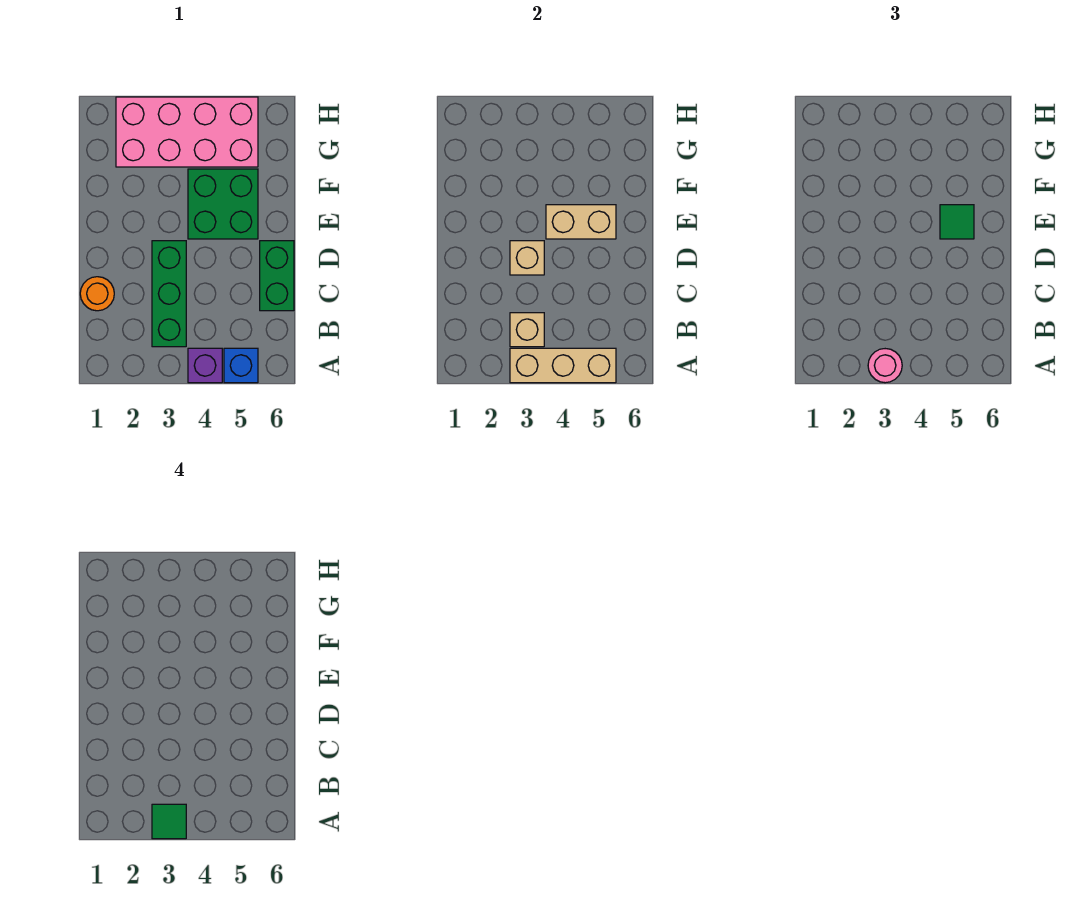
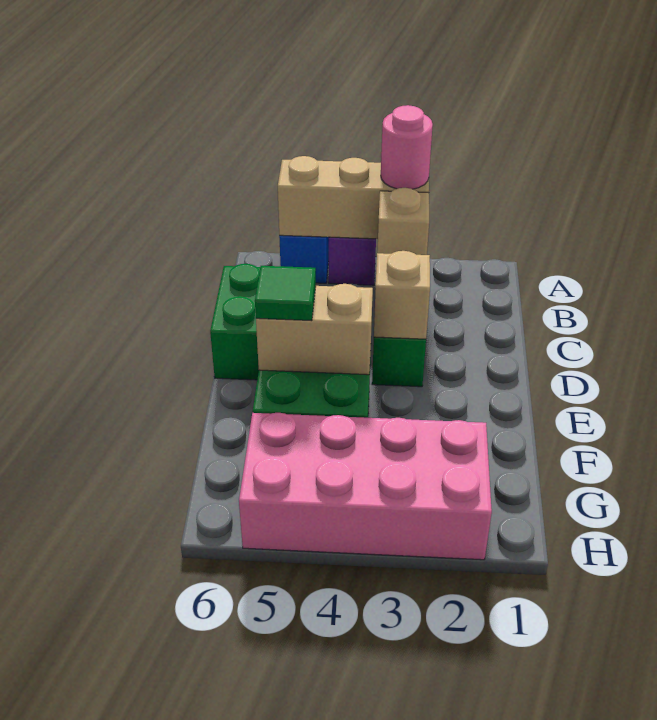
green 1x1 tile [152,804,186,839] -> none
orange 1x1 round brick [80,277,114,311] -> none

